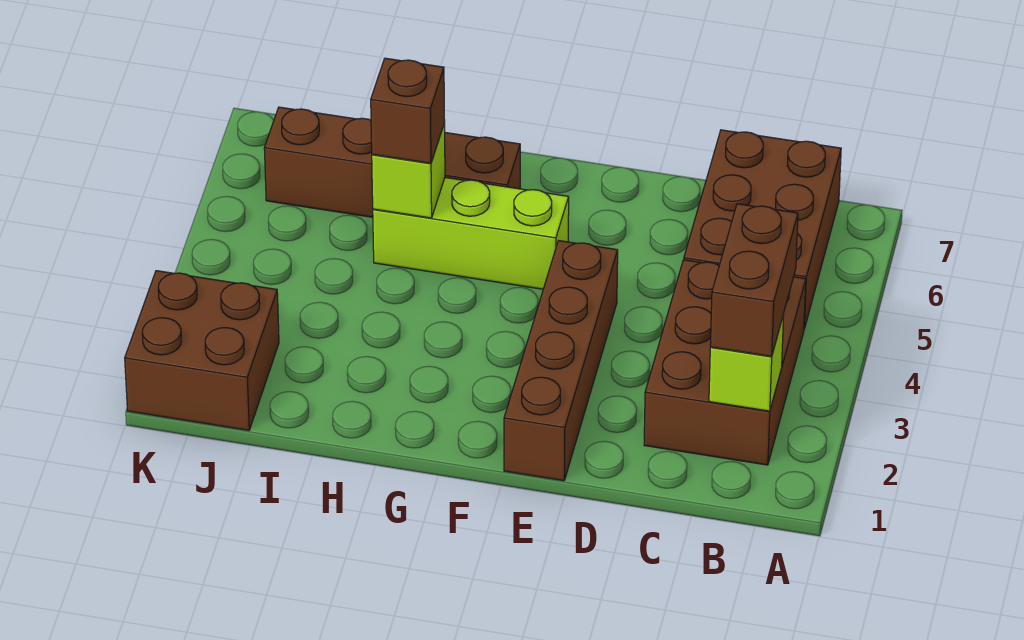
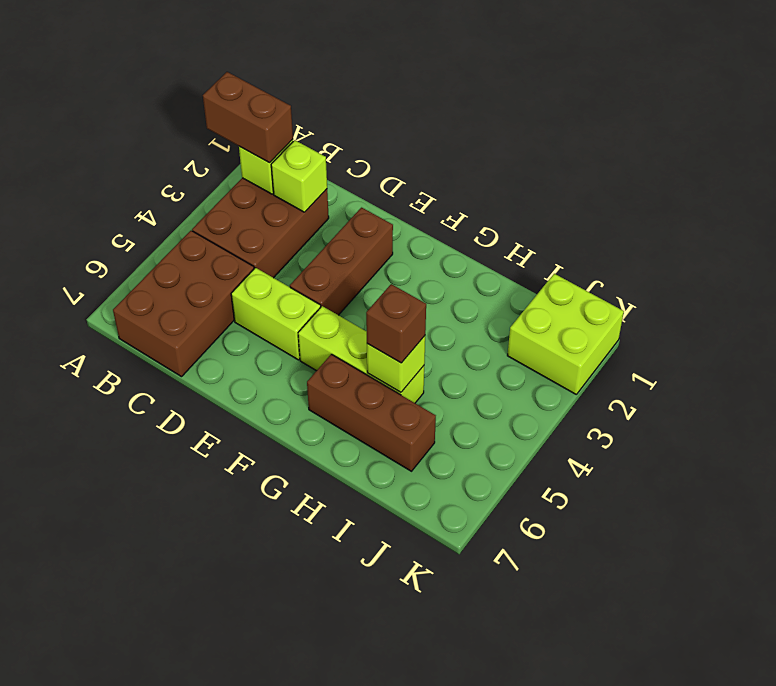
brown 1x2 brick [710,204,798,356] -> brown 1x2 brick turned to [203,72,293,163]
none -> lime 1x1 brick [271,140,327,212]
none -> lime 1x2 brick [231,268,321,360]
brown 1x4 brick [504,241,618,481] -> brown 1x3 brick [290,208,393,315]
brown 1x4 brick [264,107,520,217] -> brown 1x3 brick [307,354,436,471]
brown 2x2 brick [125,271,279,430] -> lime 2x2 brick [507,274,624,394]

